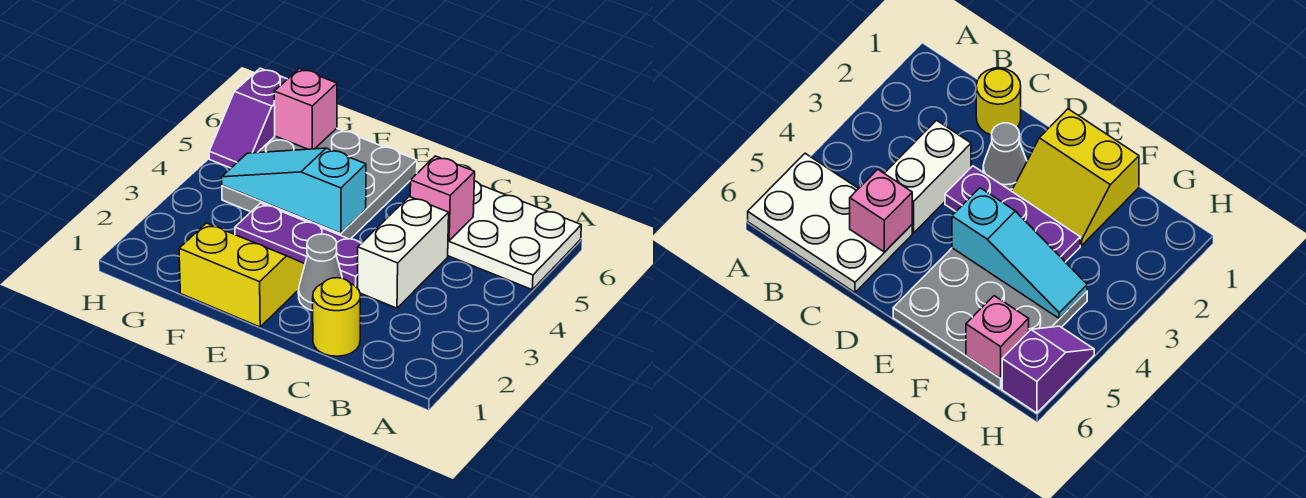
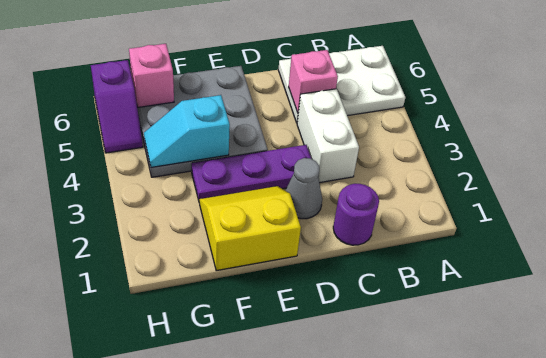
yellow 1x1 round brick [313,278,360,356] -> purple 1x1 round brick [333,184,379,245]
cyan 1x3 slope [222,148,366,233] -> cyan 1x2 slope [144,95,230,168]

